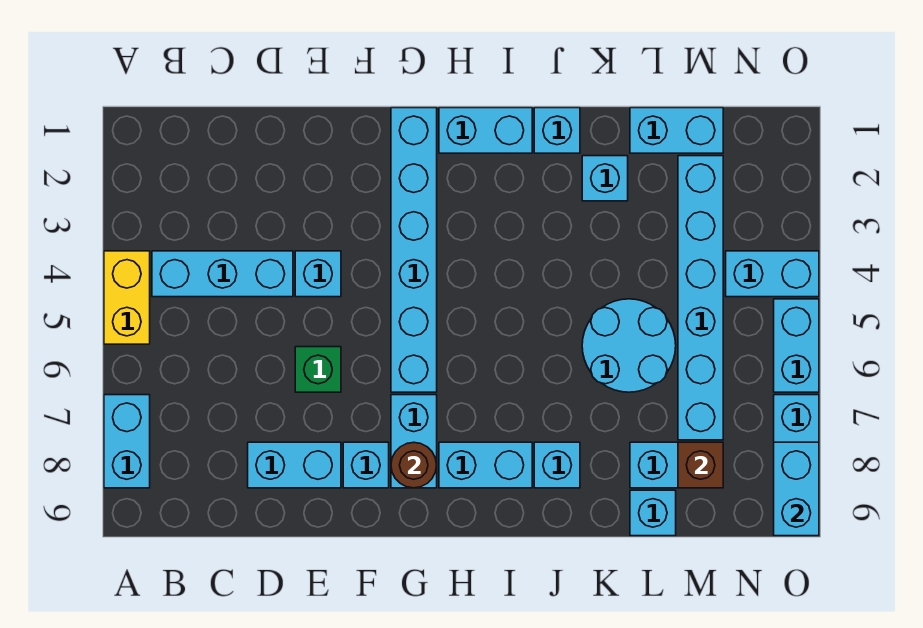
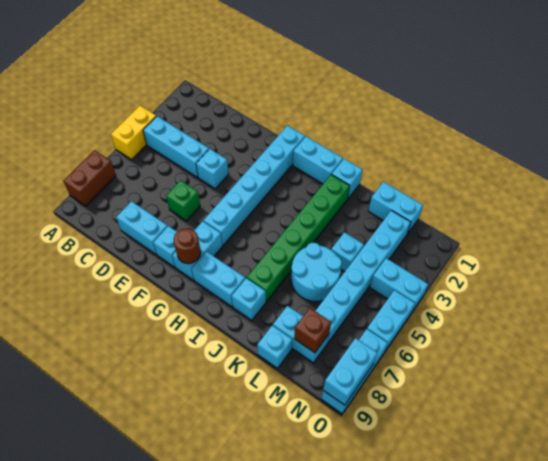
cyan 1x2 brick [104,395,150,488] -> brown 1x2 brick [63,150,116,206]
none -> green 1x6 brick [247,174,350,302]
cyan 1x1 brick [582,156,628,201] -> cyan 1x1 brick moved to [331,232,364,271]

